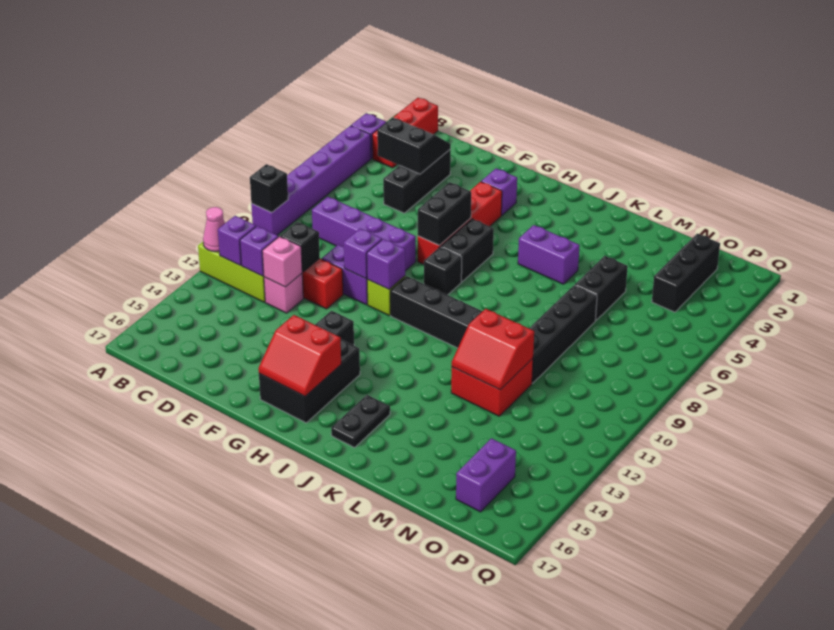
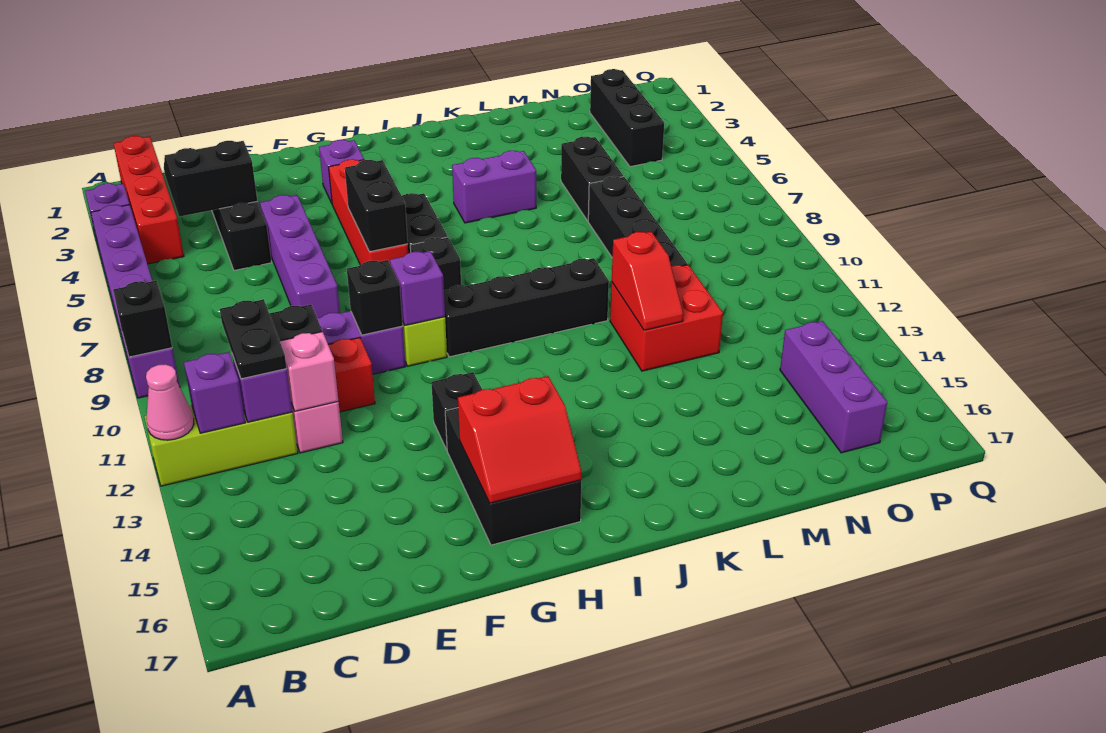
red 1x3 brick [372,98,438,168] -> red 1x4 brick [113,136,184,264]
purple 1x4 brick [312,197,416,271] -> purple 1x4 brick turned to [260,195,340,318]
purple 1x1 brick [344,228,382,279] -> black 1x1 brick [347,260,403,335]
black 1x2 plate [331,395,390,448] -> black 1x2 plate moved to [220,299,287,379]
red 2x2 slope [452,309,534,390] -> red 1x2 slope [612,232,683,330]
purple 1x2 brick [456,438,516,512] -> purple 1x3 brick [780,321,887,453]

